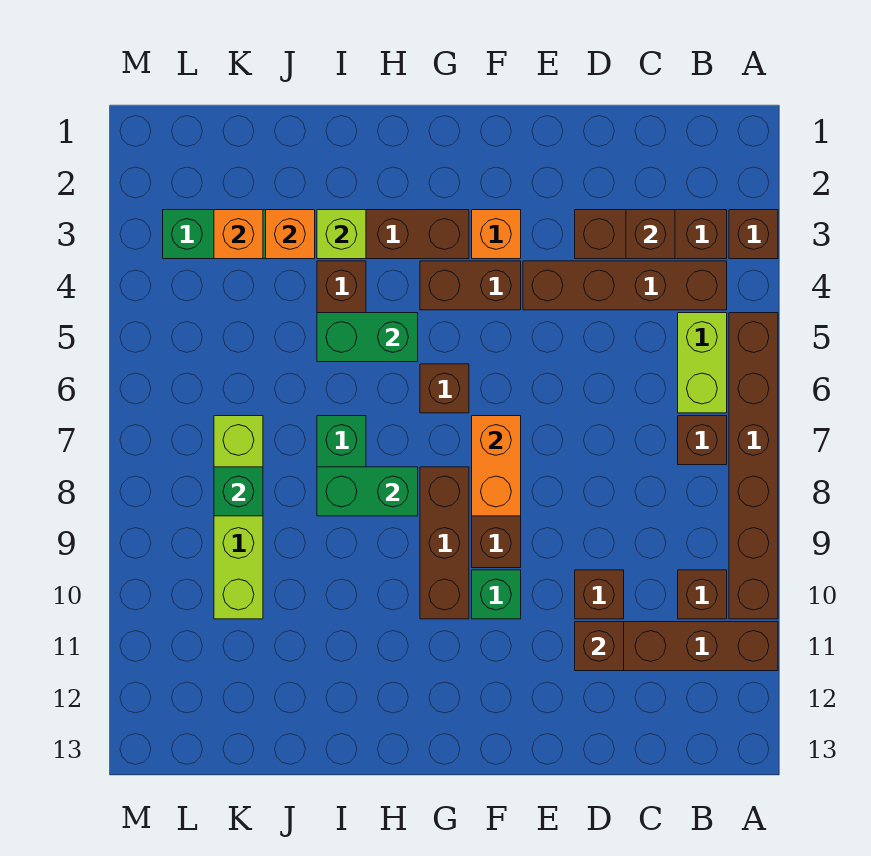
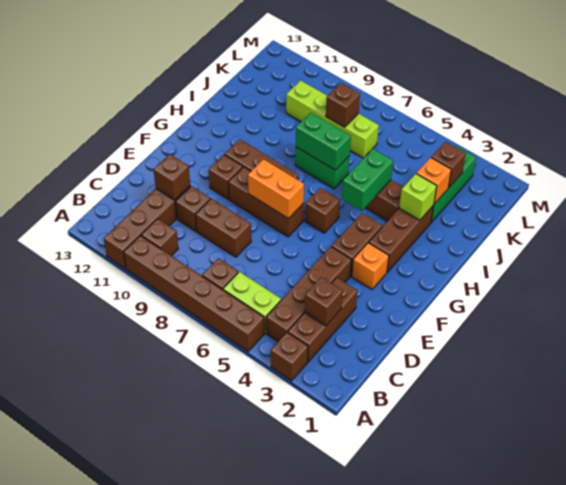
none -> brown 1x2 brick [195,199,251,257]
green 1x1 brick [472,570,521,619] -> brown 1x1 brick [209,155,243,199]
green 1x2 brick [317,467,418,516] -> green 1x2 brick turned to [296,113,351,170]
orange 1x1 brick [214,210,263,259] -> brown 1x1 brick [431,142,466,188]
green 1x1 brick [214,467,263,516] -> brown 1x1 brick [326,83,360,127]

